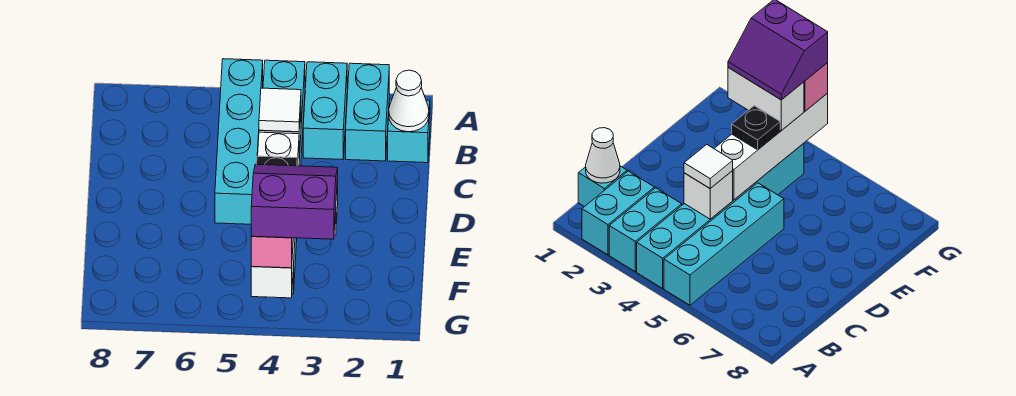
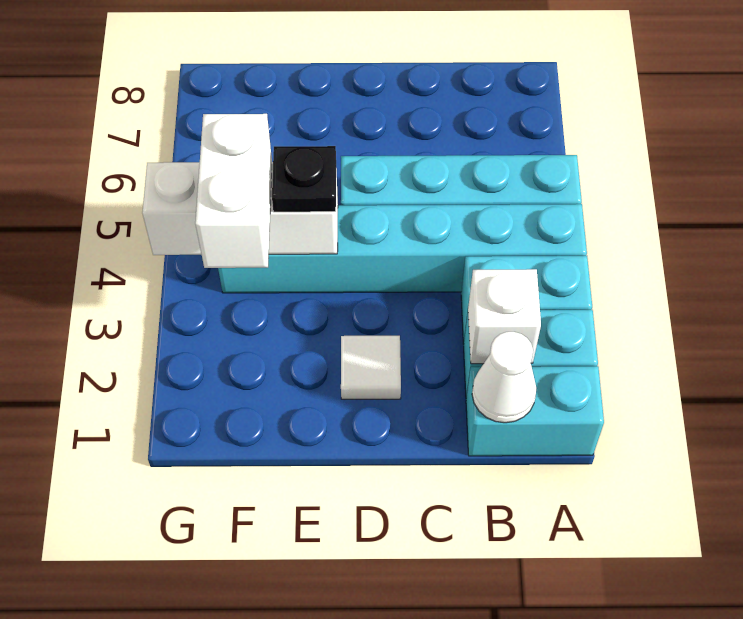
cyan 1x1 brick [388,99,430,163] -> cyan 1x2 brick [466,366,604,456]
white 1x1 brick [684,171,733,219] -> white 1x1 brick moved to [468,269,541,364]
white 1x1 tile [259,88,301,132] -> white 1x1 tile moved to [341,336,401,399]
white 1x4 brick [251,132,299,298] -> white 1x3 brick [142,162,338,255]
purple 2x2 slope [251,164,338,239] -> none
pink 1x1 brick [251,236,293,268] -> none

